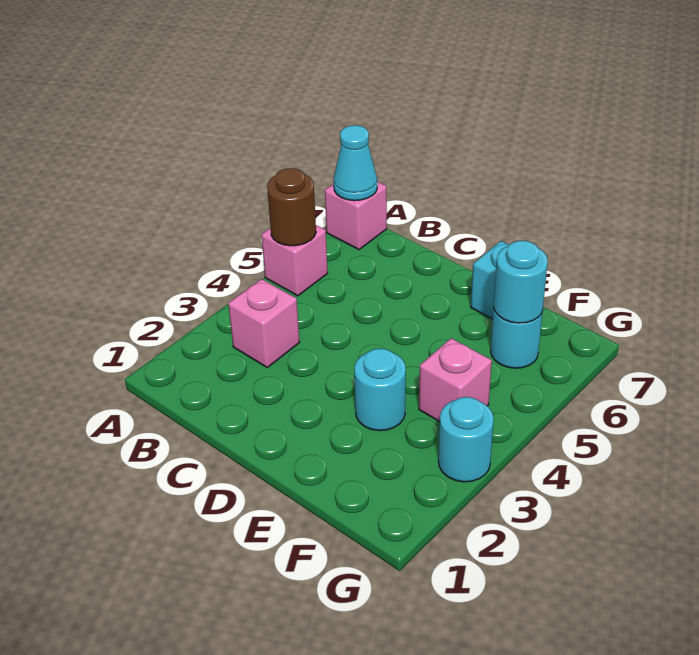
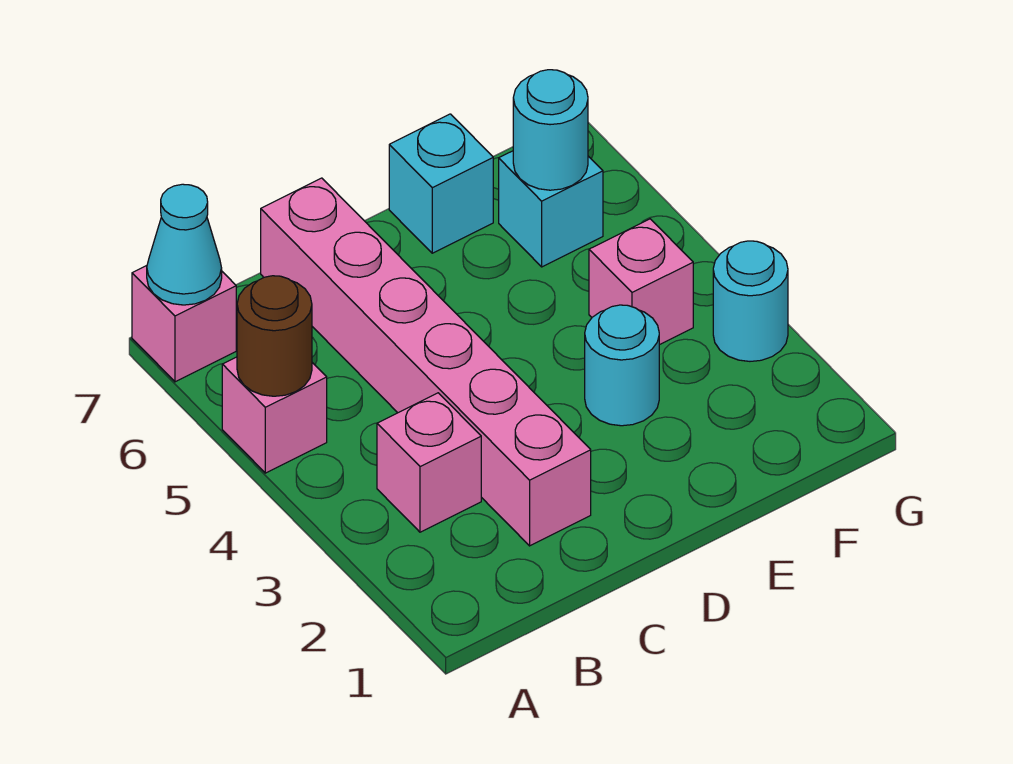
none -> pink 1x6 brick [261,178,591,546]
cyan 1x1 round brick [491,307,543,368] -> cyan 1x1 brick [499,151,603,267]

